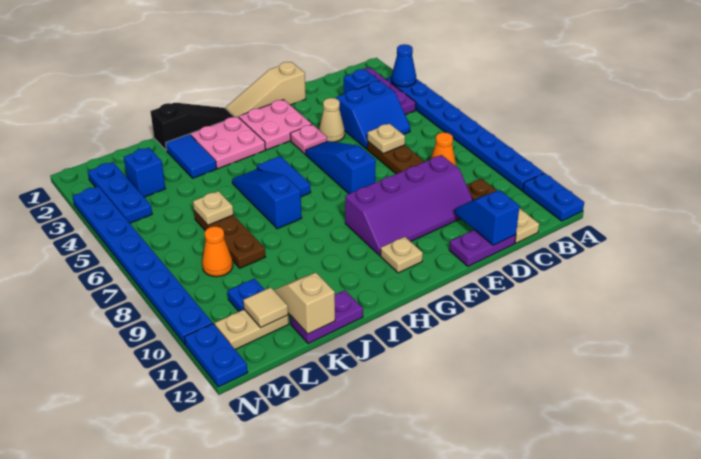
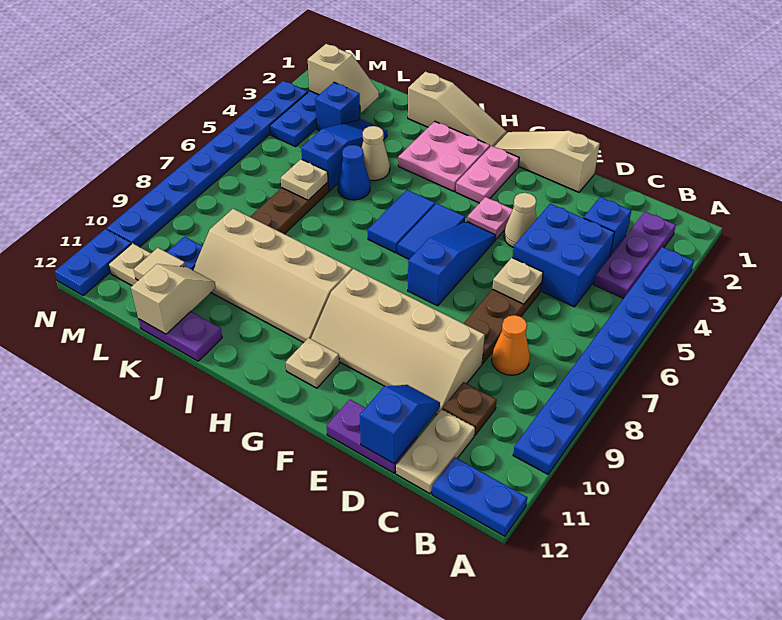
blue 1x1 cone [391,44,416,87] -> blue 1x1 cone moved to [337,145,370,200]
blue 1x2 plate [523,173,584,221] -> blue 1x2 plate turned to [432,457,527,536]
blue 2x2 slope [336,81,410,149] -> blue 2x2 brick [513,204,614,307]
purple 2x4 slope [345,155,473,255] -> tan 2x4 slope [311,269,485,414]
pink 2x2 plate [239,100,312,150] -> pink 1x2 plate [456,146,519,203]
black 1x3 slope [150,103,234,151] -> tan 1x3 slope [408,72,507,147]
none -> tan 2x4 slope [193,209,352,343]
blue 1x3 slope [232,170,302,229] -> blue 1x3 slope moved to [301,119,387,191]
blue 1x2 tile [166,134,216,178] -> blue 1x2 tile moved to [398,203,465,259]
none -> tan 1x1 cone [362,126,390,180]
none -> tan 1x2 slope [308,44,379,113]
orange 1x1 cone [202,226,233,277] -> none

